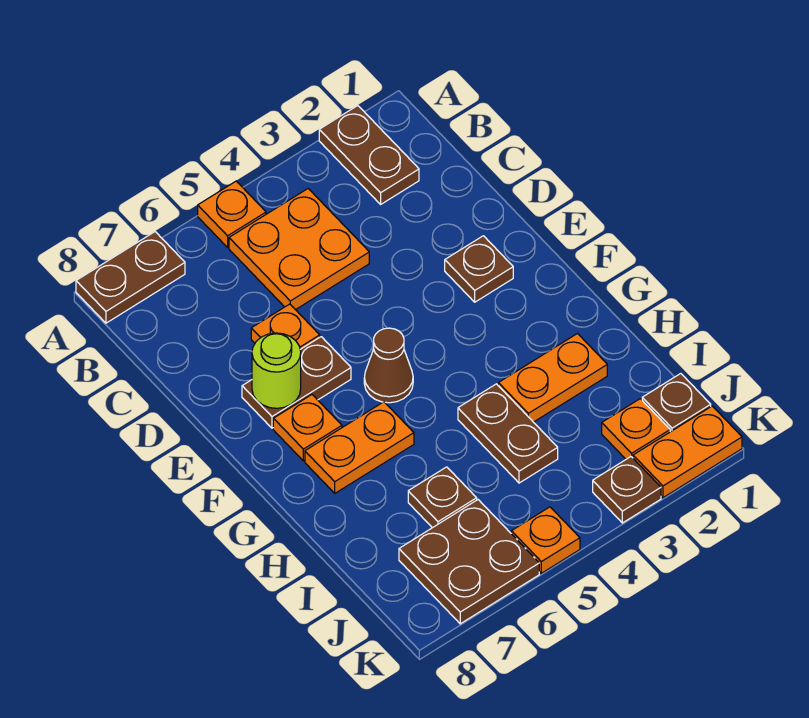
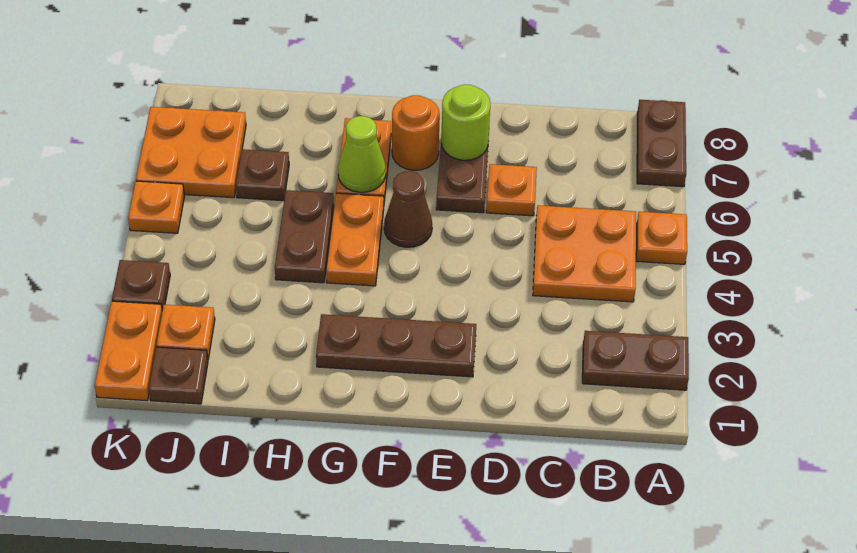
brown 1x1 plate [445,236,513,302] -> brown 1x3 plate [316,314,476,377]
orange 1x1 plate [273,395,342,461] -> orange 1x1 round brick [392,95,440,170]
none -> lime 1x1 cone [338,116,386,192]
orange 1x2 plate [498,334,607,422] -> orange 1x2 plate moved to [326,193,384,286]
brown 1x2 plate [458,384,558,483] -> brown 1x2 plate turned to [275,190,334,283]
brown 2x2 plate [399,500,539,624] -> orange 2x2 plate [136,107,246,198]

